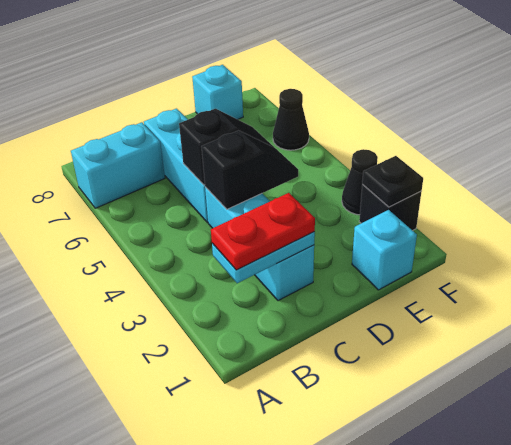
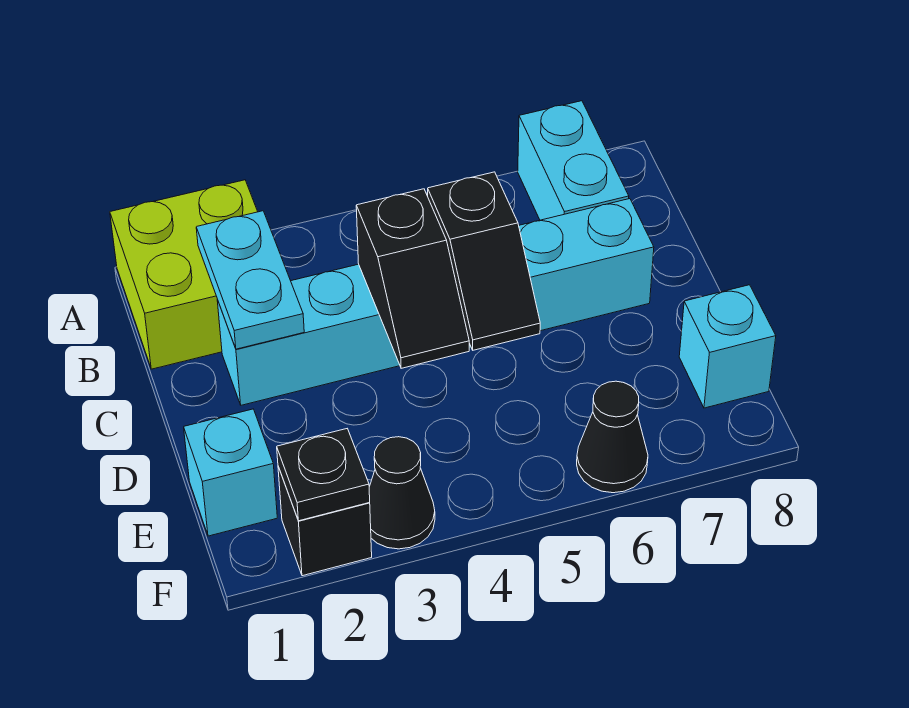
none -> lime 2x2 brick [110,180,258,369]
red 1x2 plate [211,193,315,270] -> none

